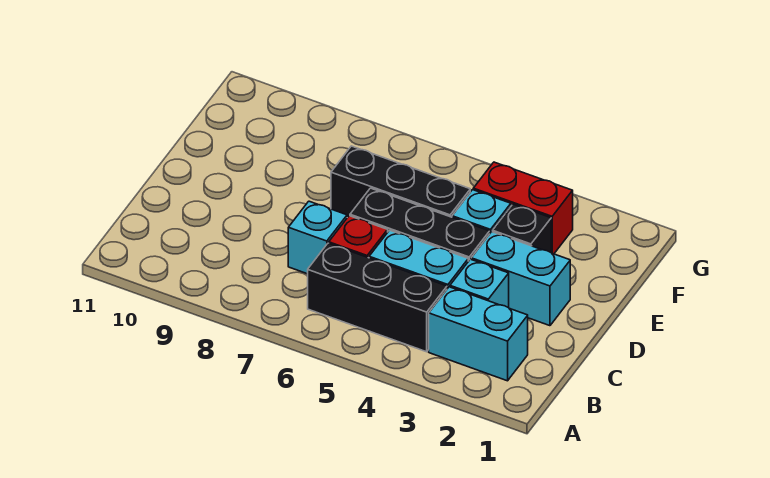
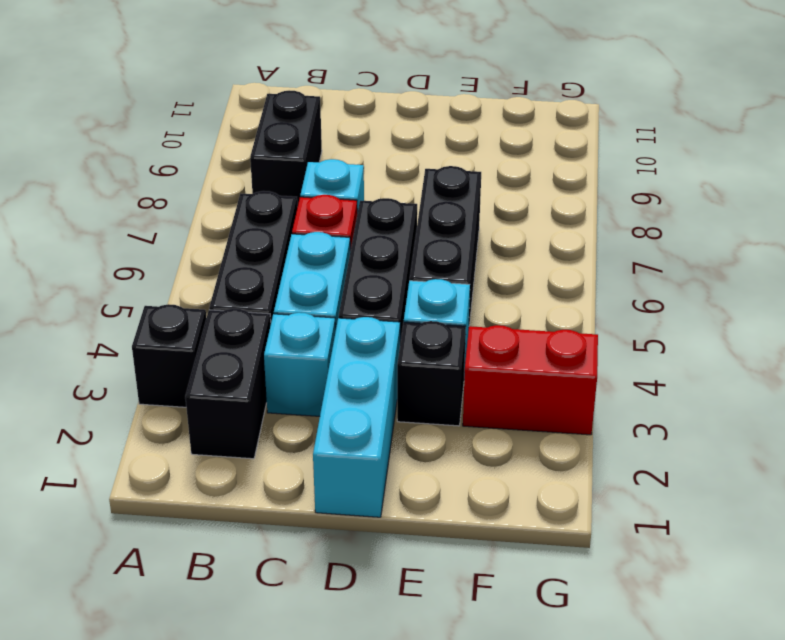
none -> black 1x1 brick [132,304,206,407]
cyan 1x2 brick [429,287,528,381] -> black 1x2 brick [185,309,271,459]
none -> black 1x2 brick [250,90,322,207]
cyan 1x2 brick [471,232,570,326] -> cyan 1x3 brick [313,317,400,517]
red 1x2 brick [473,162,573,254] -> red 1x2 brick turned to [463,325,598,435]

